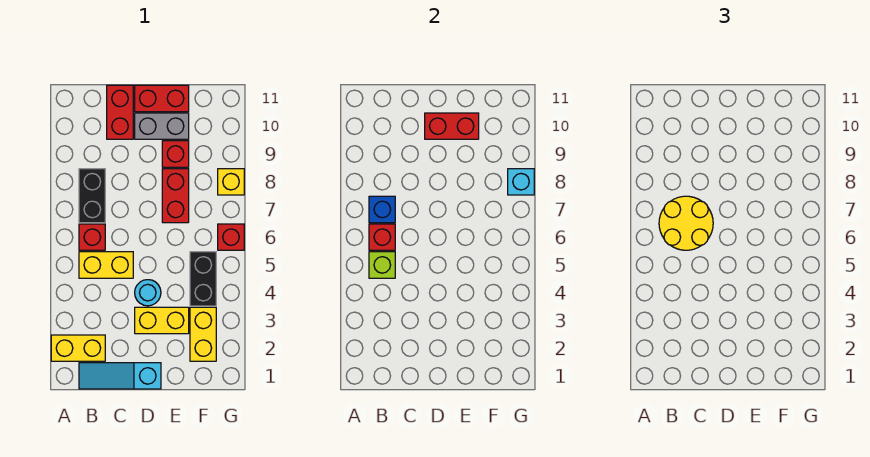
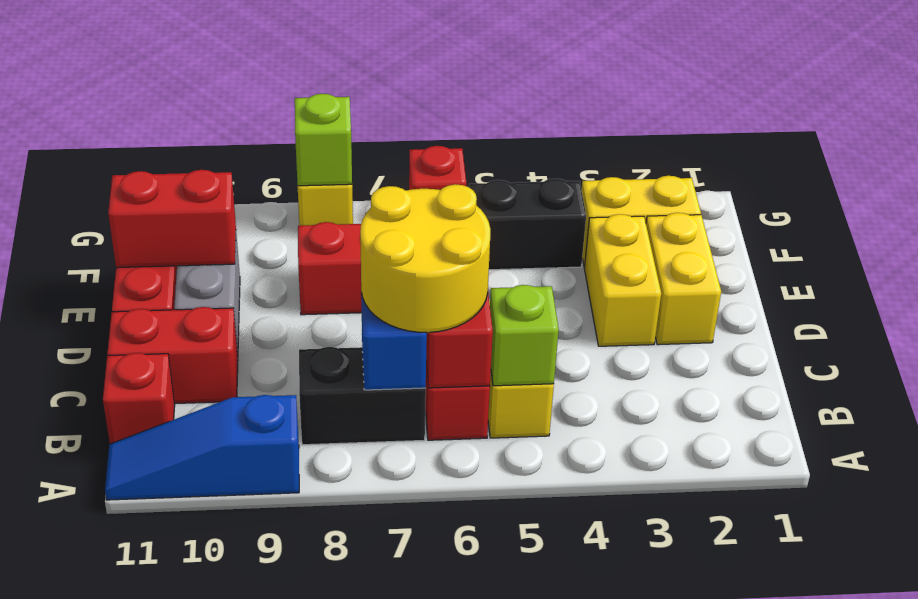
yellow 1x2 brick [51,335,105,361] -> yellow 1x2 brick moved to [646,213,721,345]
none -> blue 1x3 slope [105,395,299,500]
cyan 1x3 slope [79,363,161,389] -> none
cyan 1x1 round brick [135,280,161,306] -> none
red 1x2 brick [425,113,479,139] -> red 1x2 brick turned to [108,170,236,268]
red 1x1 brick [162,141,189,167] -> red 1x1 brick moved to [103,353,175,444]
cyan 1x1 brick [508,169,534,195] -> lime 1x1 brick [295,94,352,186]

